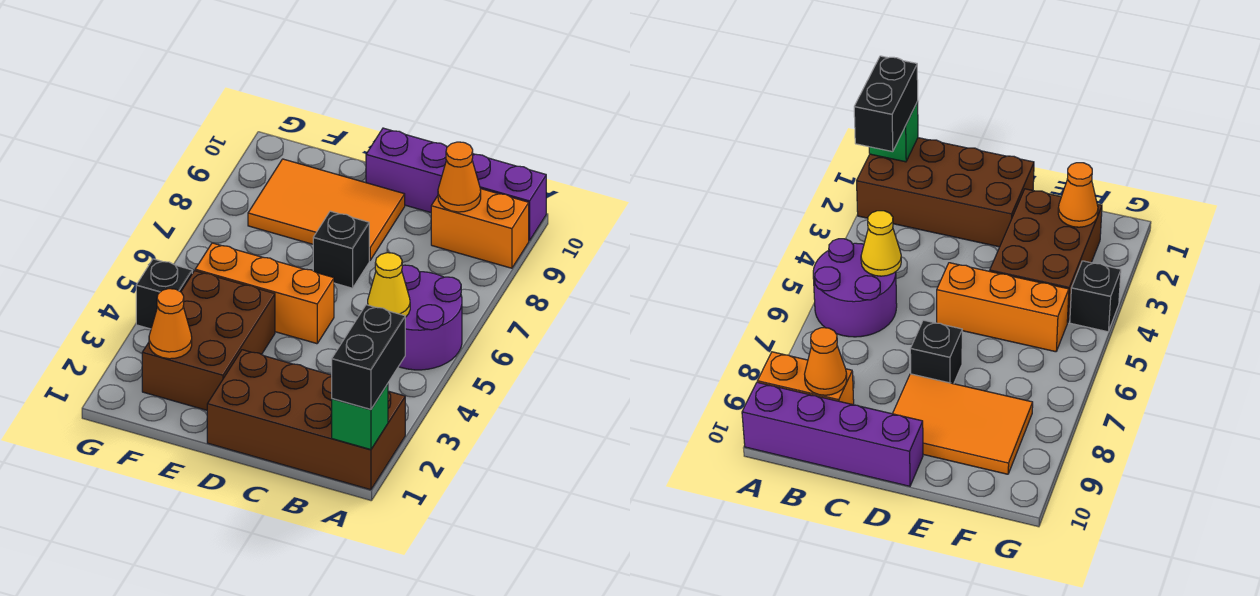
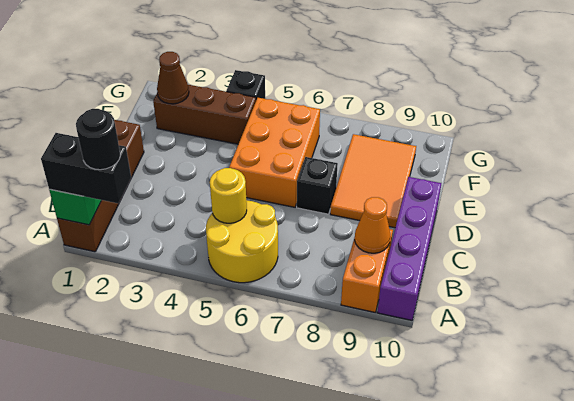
brown 2x4 brick [207,350,405,490] -> brown 1x4 brick [57,120,144,252]
none -> black 1x1 round brick [76,109,120,170]
purple 2x2 round brick [399,265,462,370] -> yellow 2x2 round brick [206,200,278,283]
yellow 1x1 cone [368,253,410,317] -> yellow 1x1 round brick [210,168,247,223]
orange 1x3 brick [195,243,334,344] -> orange 2x3 brick [229,98,320,207]
brown 2x3 brick [142,271,275,410] -> brown 1x3 brick [153,85,256,144]
orange 1x1 cone [149,289,192,359] -> brown 1x1 cone [157,52,189,104]

